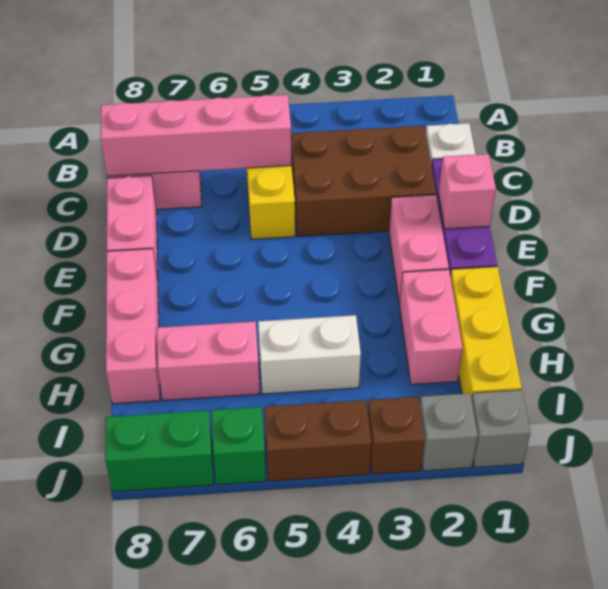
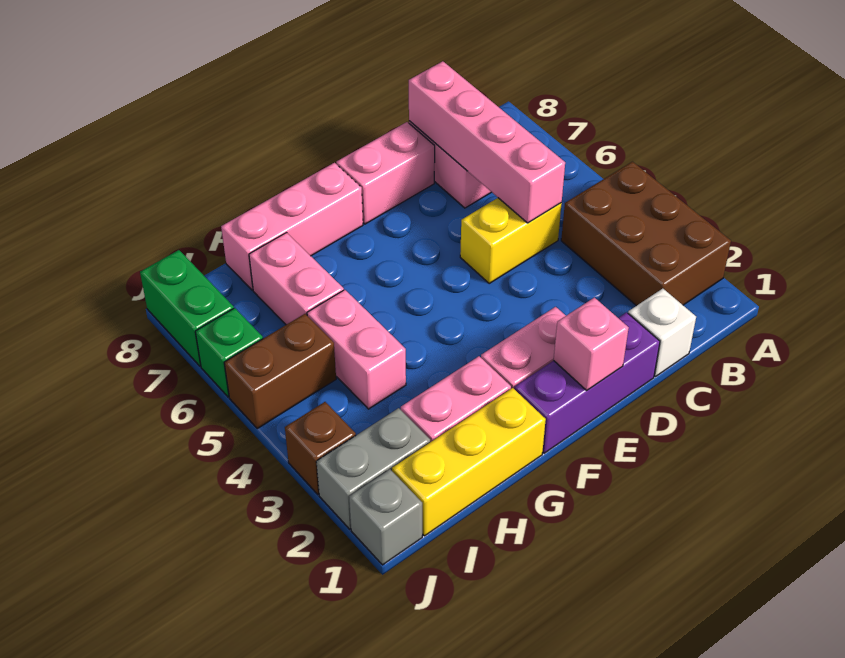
brown 2x3 brick [291,126,436,236] -> brown 2x3 brick moved to [561,162,731,306]
white 1x2 brick [258,315,361,394] -> pink 1x2 brick [307,290,406,409]
grey 1x1 brick [420,393,478,471] -> grey 1x2 brick [316,408,430,529]
brown 1x2 brick [264,400,371,481] -> brown 1x2 brick turned to [224,314,336,429]

